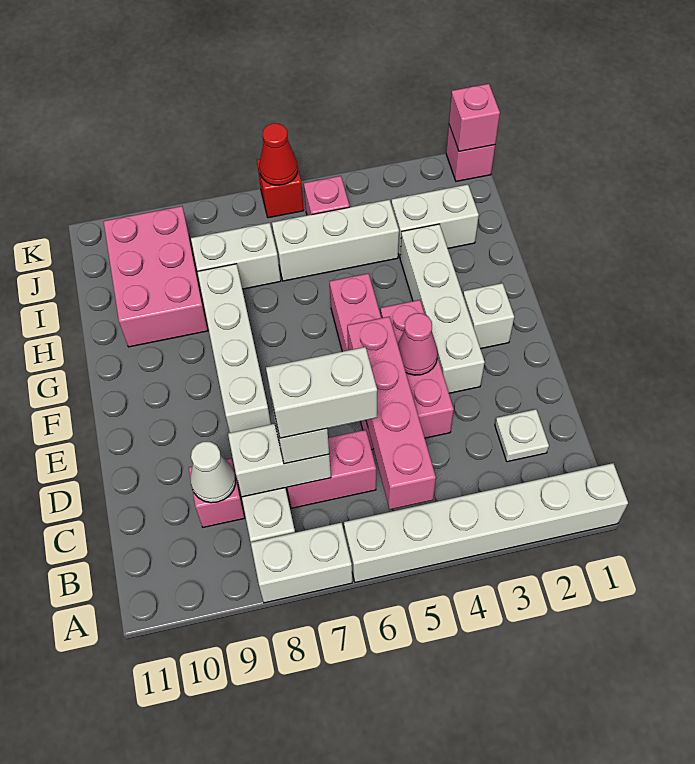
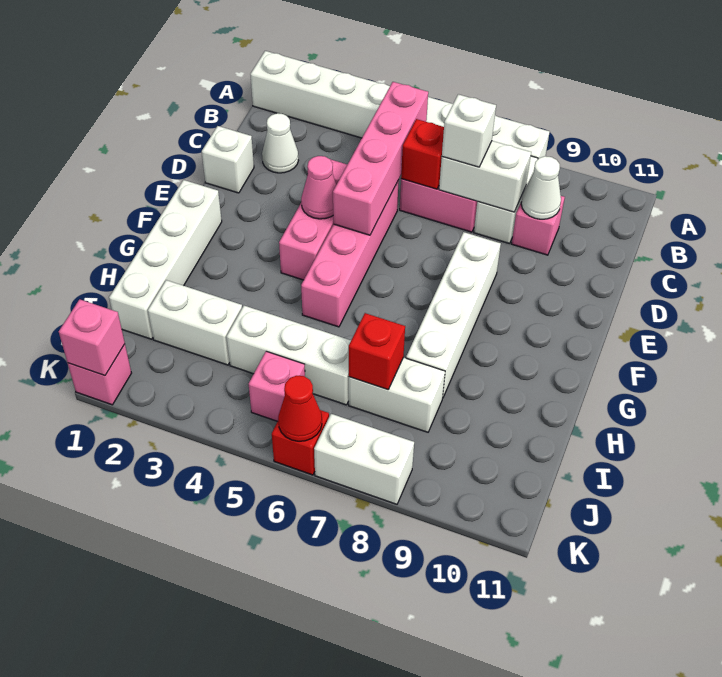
white 1x1 plate [495,409,549,462] -> white 1x1 cone [262,113,298,173]
none -> red 1x1 brick [401,119,444,189]
white 1x2 brick [266,347,377,438] -> white 1x2 brick moved to [314,414,414,504]
white 1x4 brick [400,224,485,393] -> white 1x4 brick moved to [109,180,222,339]
white 1x1 brick [463,283,514,349] -> white 1x1 brick moved to [202,126,254,193]
pink 2x3 brick [104,206,208,347] -> none
none -> red 1x1 brick [349,313,405,390]

